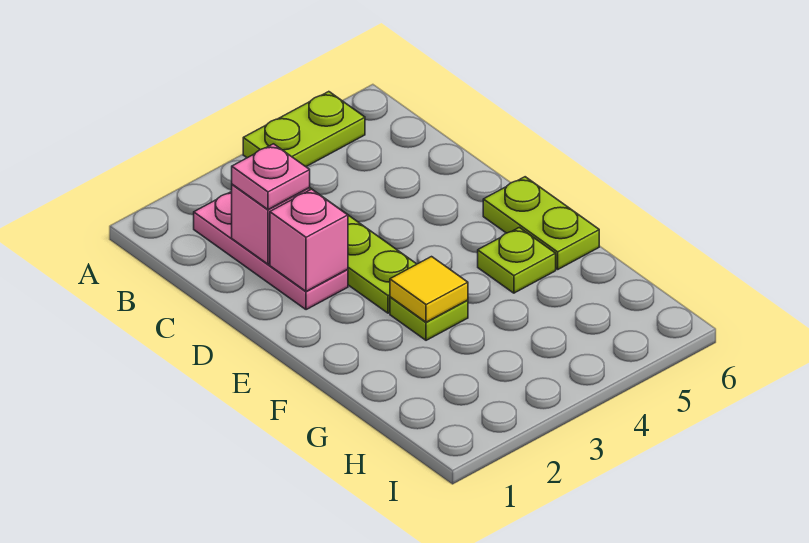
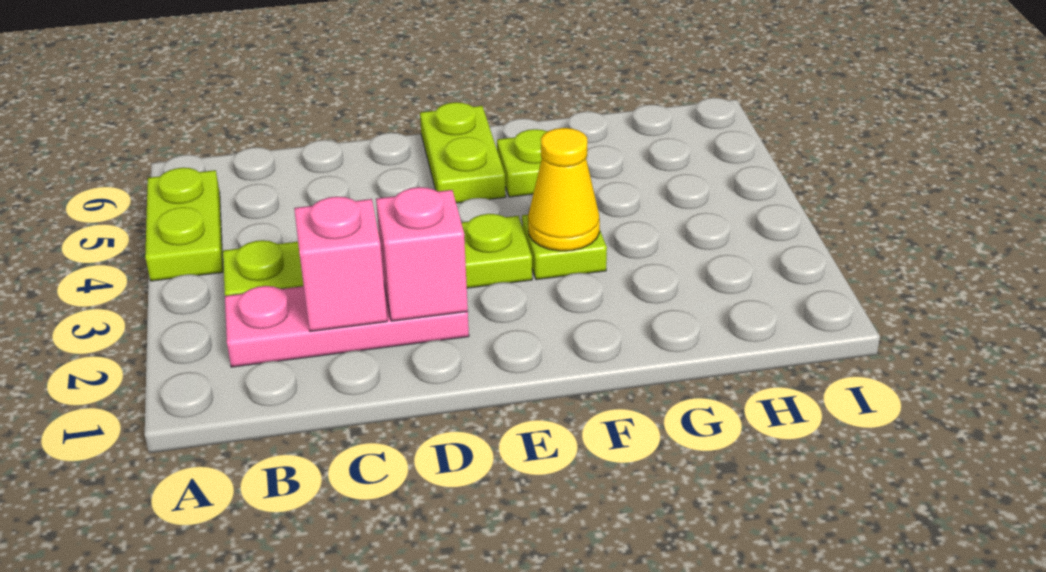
pink 1x1 plate [232,144,310,210] -> none
lime 1x2 plate [483,177,599,269] -> lime 1x2 plate turned to [420,102,506,203]
yellow 1x1 tile [390,257,468,322] -> yellow 1x1 cone [528,128,600,251]

